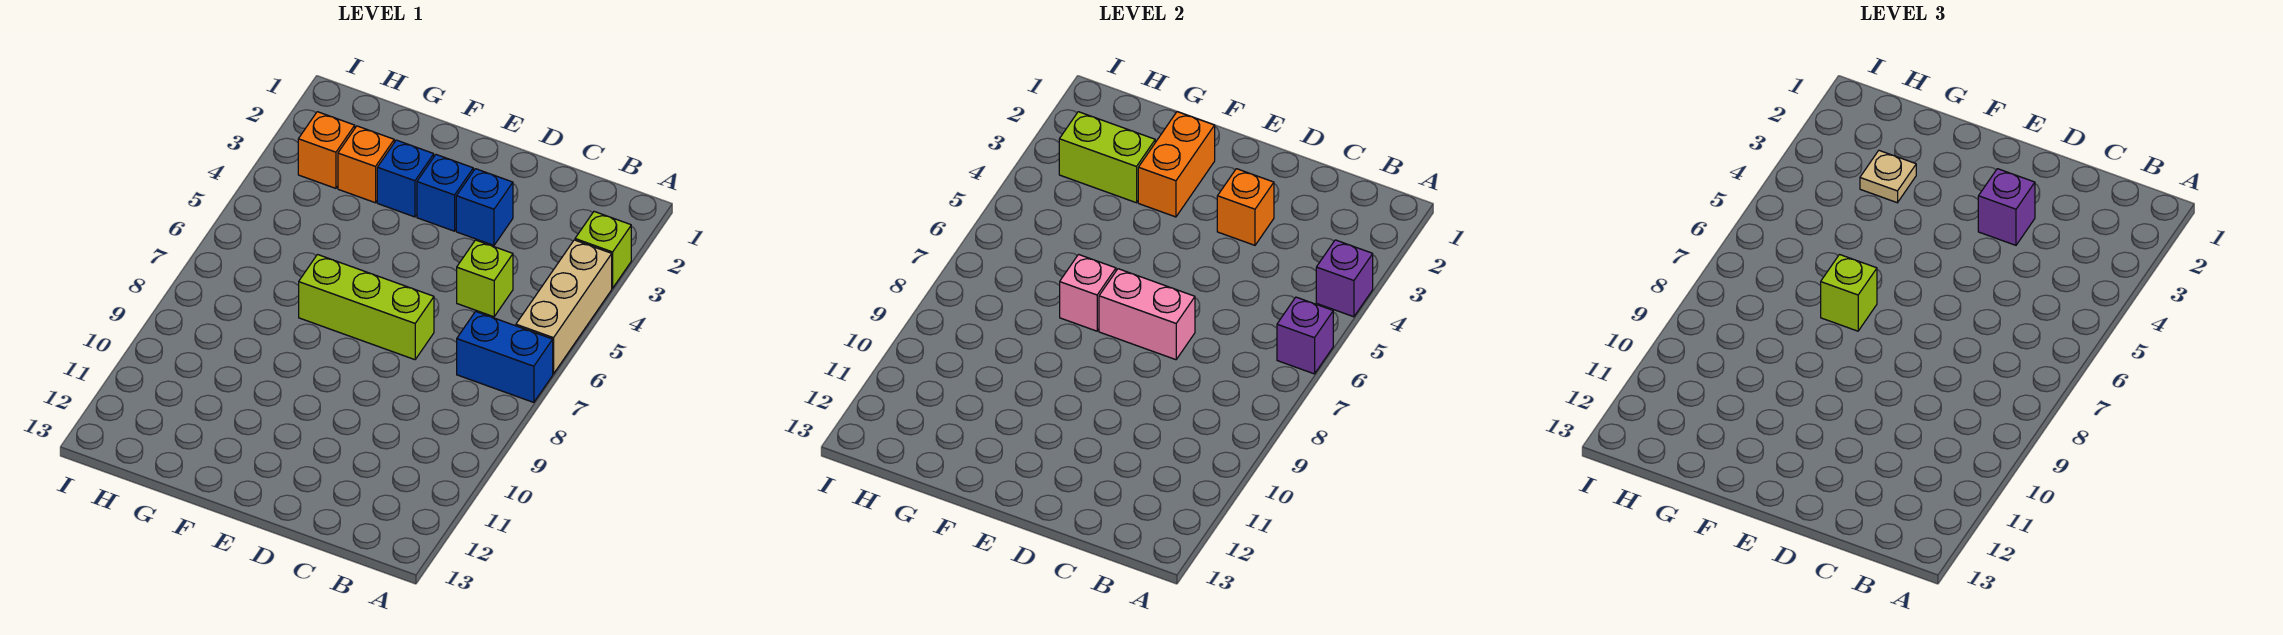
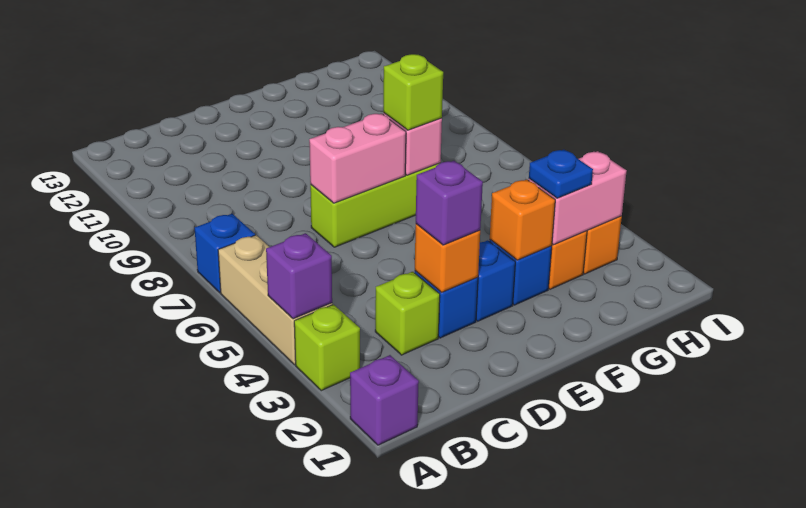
purple 1x1 brick [1277,297,1333,374] -> purple 1x1 brick moved to [350,355,419,445]
blue 1x2 brick [457,311,553,402] -> blue 1x1 brick [195,214,255,293]
lime 1x1 brick [457,240,513,317] -> lime 1x1 brick moved to [375,272,440,355]
orange 1x2 brick [1138,112,1215,217] -> orange 1x1 brick [490,179,555,260]
lime 1x2 brick [1059,112,1155,203] -> pink 1x2 brick [529,151,626,245]
tan 1x1 plate [1860,151,1916,203] -> blue 1x1 plate [529,150,593,198]

